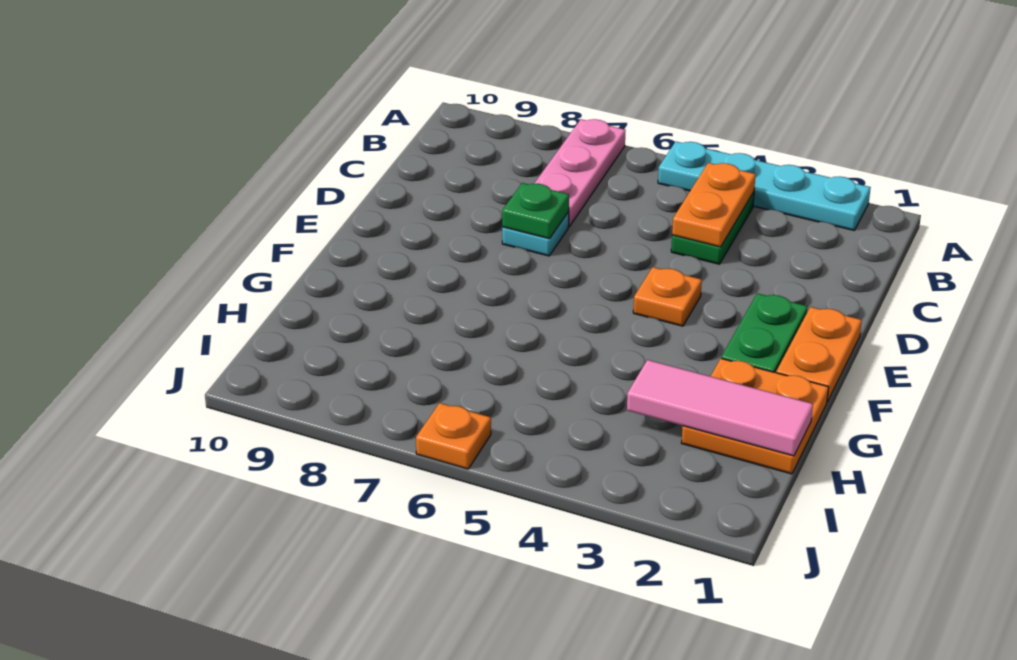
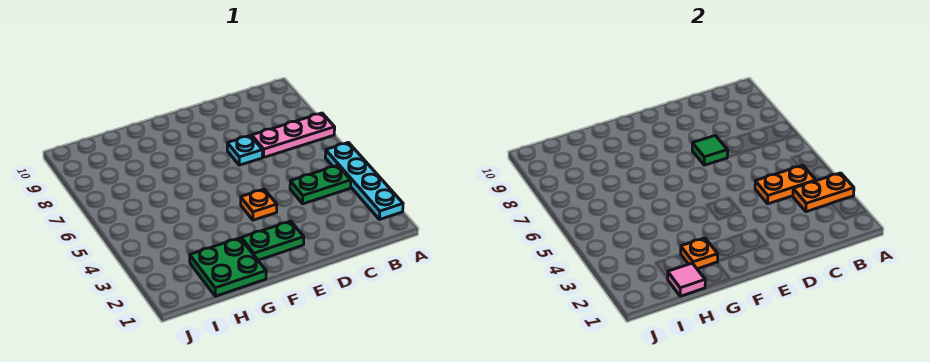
green 1x1 plate [502,183,569,239] -> green 1x1 tile [692,135,728,165]
orange 1x2 plate [776,307,862,402] -> orange 1x2 plate moved to [793,173,854,212]
orange 2x2 plate [682,358,829,474] -> green 2x2 plate [190,238,266,296]
pink 1x3 tile [627,360,813,456] -> pink 1x1 tile [668,263,705,296]
orange 1x1 plate [416,403,491,469] -> orange 1x1 plate moved to [681,238,718,269]

